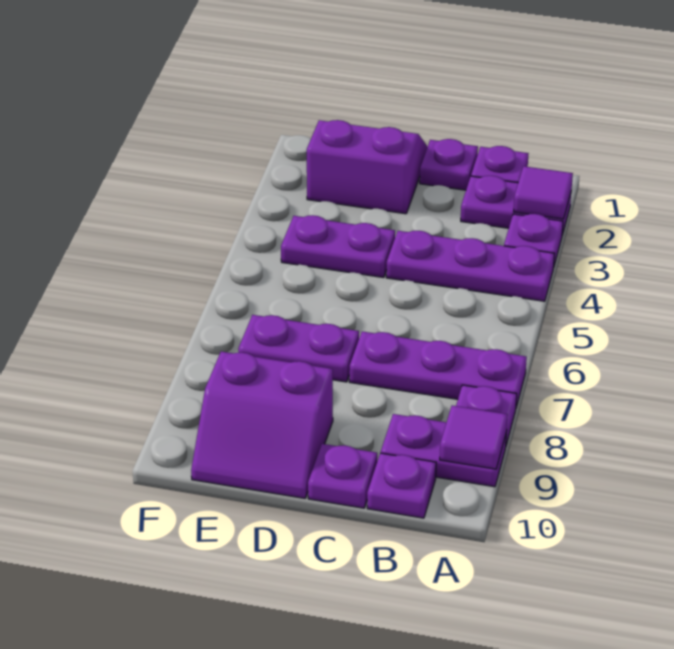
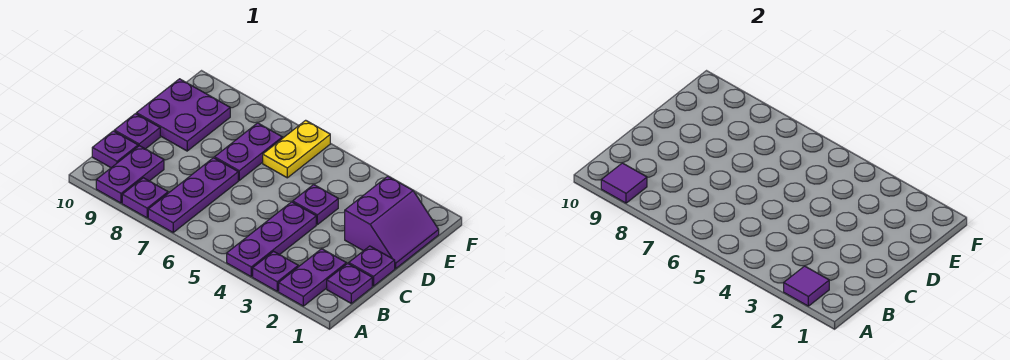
purple 1x2 plate [281,215,395,278] -> purple 1x1 plate [293,185,338,225]
purple 2x2 slope [191,352,333,498] -> purple 2x2 plate [136,79,230,151]
none -> yellow 1x2 plate [263,120,330,178]

